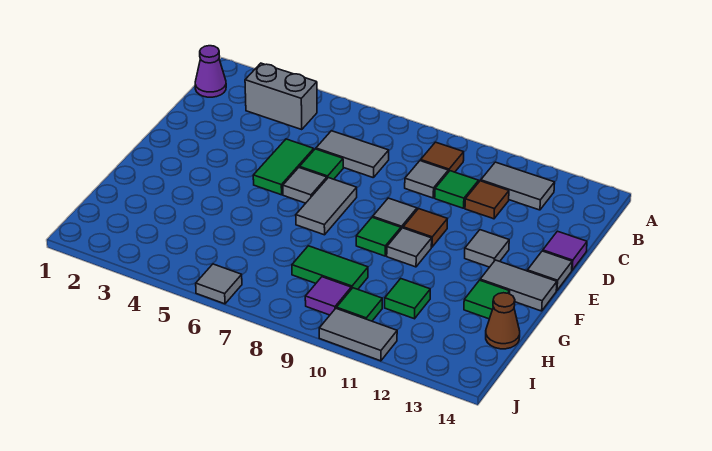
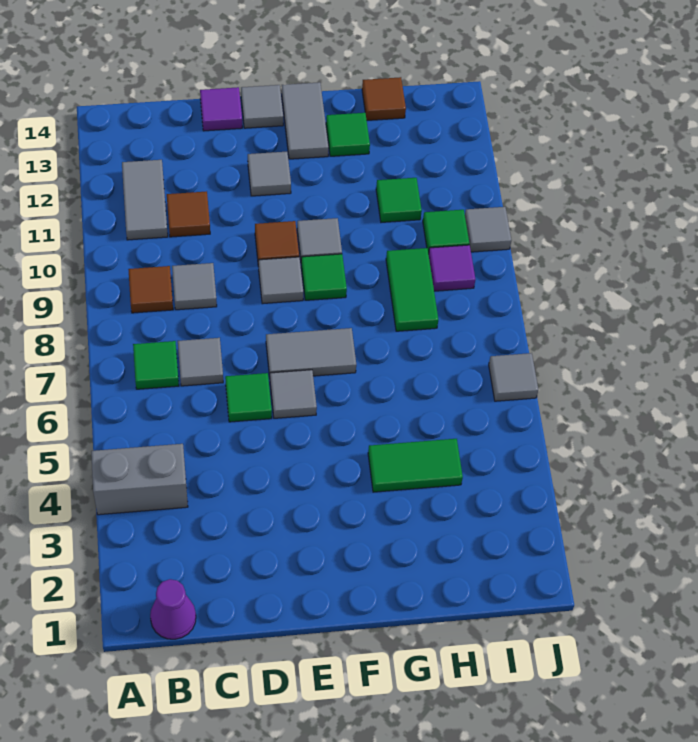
grey 1x2 brick [245,63,317,130] -> grey 1x2 brick turned to [91,444,188,515]
grey 1x2 tile [316,131,389,178] -> grey 1x1 tile [178,338,223,386]
green 1x1 tile [435,171,479,208] -> green 1x1 tile moved to [133,341,179,389]
green 1x2 tile [253,139,314,195] -> green 1x2 tile moved to [368,439,463,492]
brown 1x1 cone [486,293,520,349] -> brown 1x1 tile [362,77,406,120]
grey 1x2 tile [319,308,397,361] -> grey 1x1 tile [465,207,511,252]

